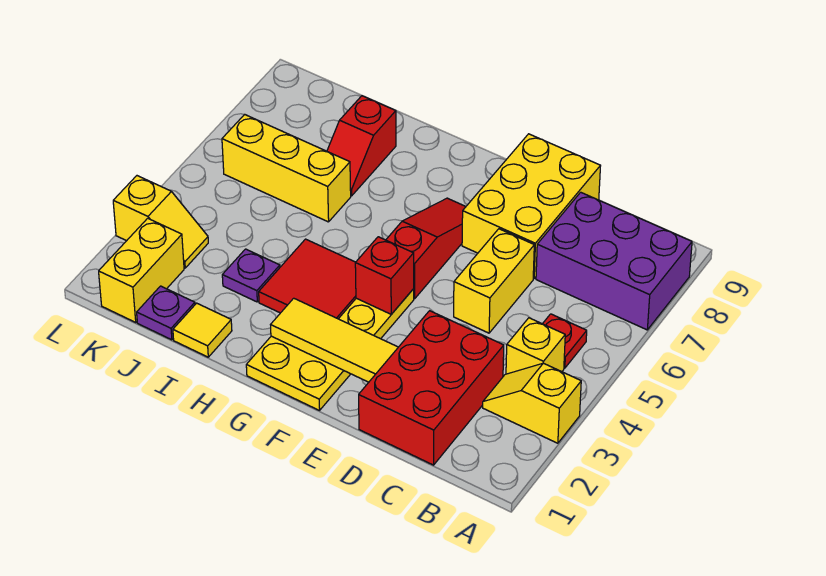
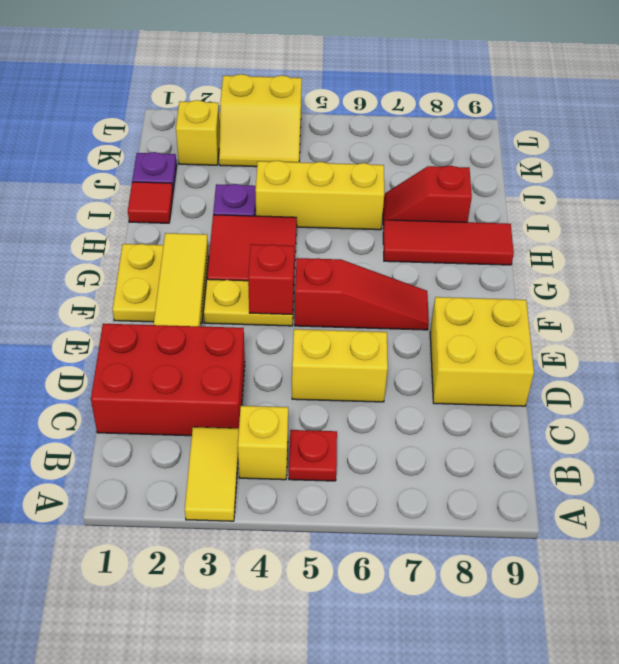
yellow 1x2 slope [483,363,581,443] -> yellow 1x2 tile [185,427,239,521]
purple 2x3 brick [536,192,692,330] -> none
yellow 2x3 brick [462,134,600,278] -> yellow 2x2 brick [430,297,534,406]
none -> red 1x3 tile [383,220,514,265]
yellow 1x1 tile [173,303,232,357] -> red 1x1 tile [128,182,173,223]
yellow 1x3 brick [222,114,351,222] -> yellow 1x3 brick turned to [255,161,384,230]
yellow 1x2 brick [99,218,184,322] -> yellow 1x1 brick [176,100,220,165]
yellow 1x2 slope [113,176,208,268] -> yellow 2x2 slope [219,74,302,167]

